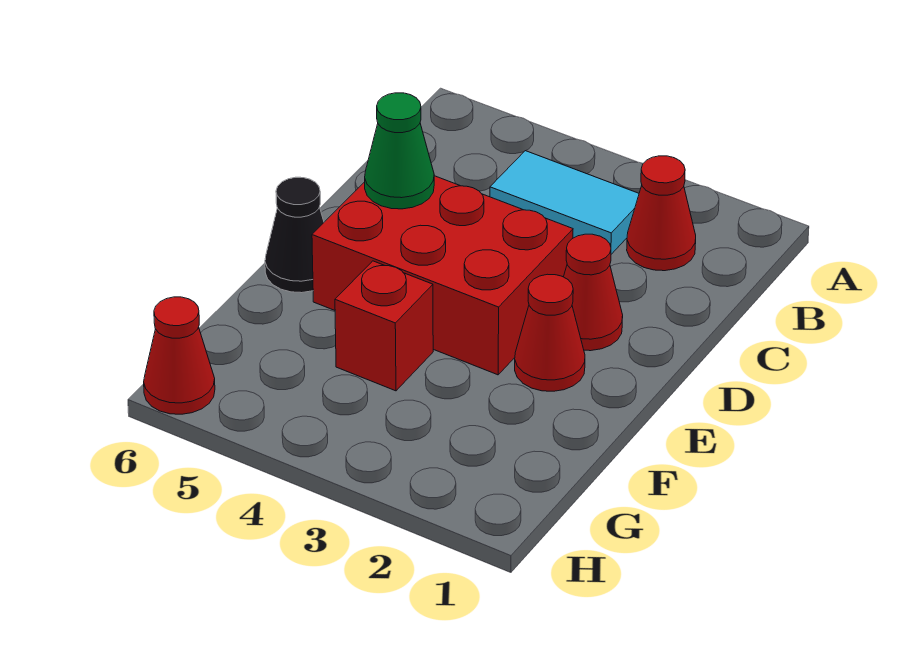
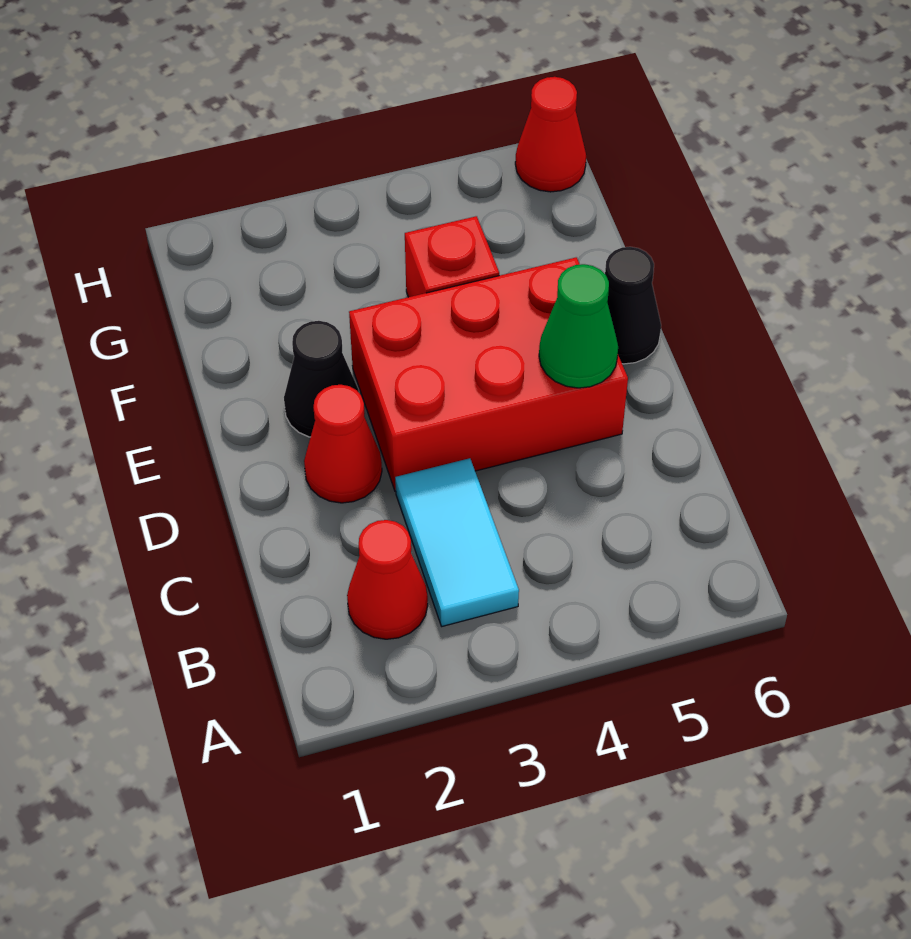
cyan 1x2 tile [490,151,639,254] -> cyan 1x2 tile turned to [395,458,519,626]
red 1x1 cone [515,274,585,391] -> black 1x1 cone [284,321,359,437]

